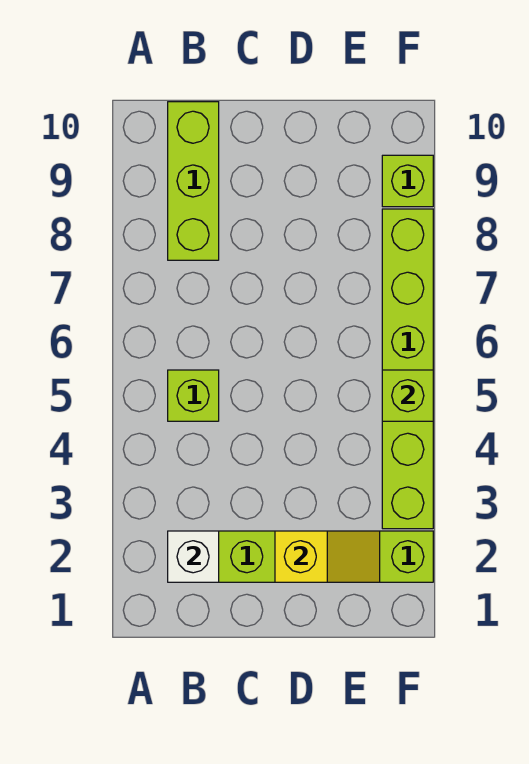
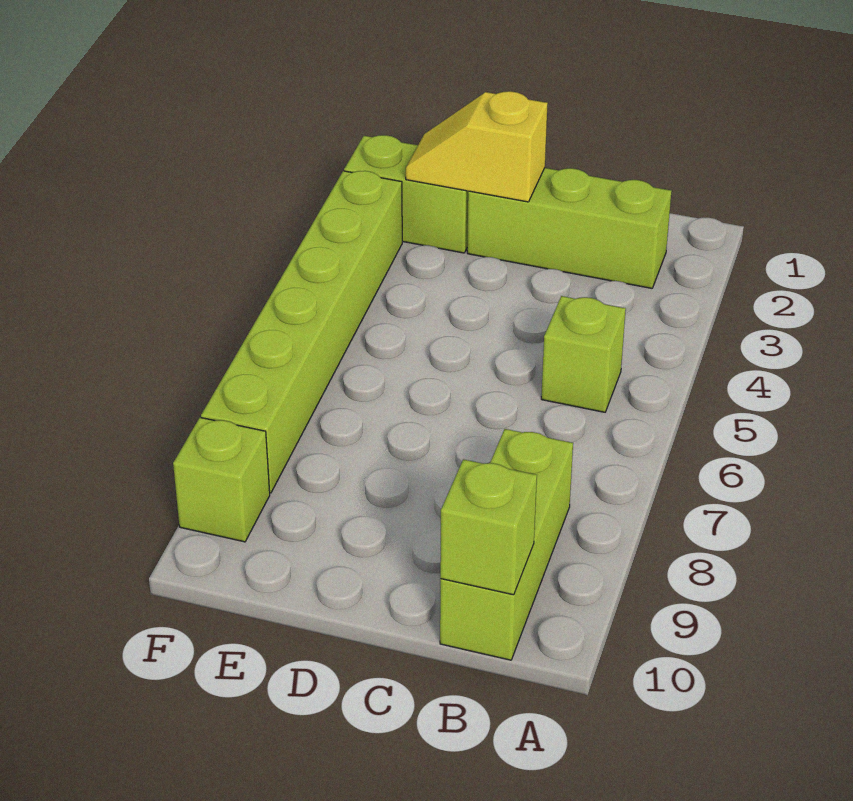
white 1x1 brick [168,531,219,582] -> none
lime 1x1 brick [382,370,433,421] -> lime 1x1 brick moved to [440,459,537,595]

